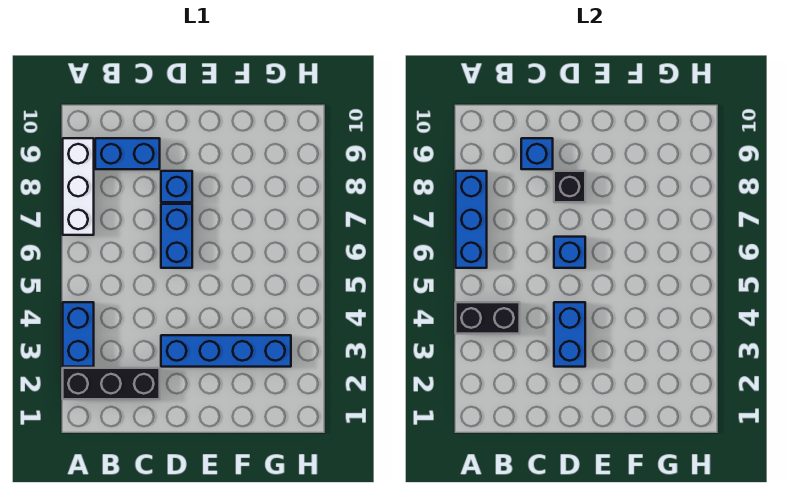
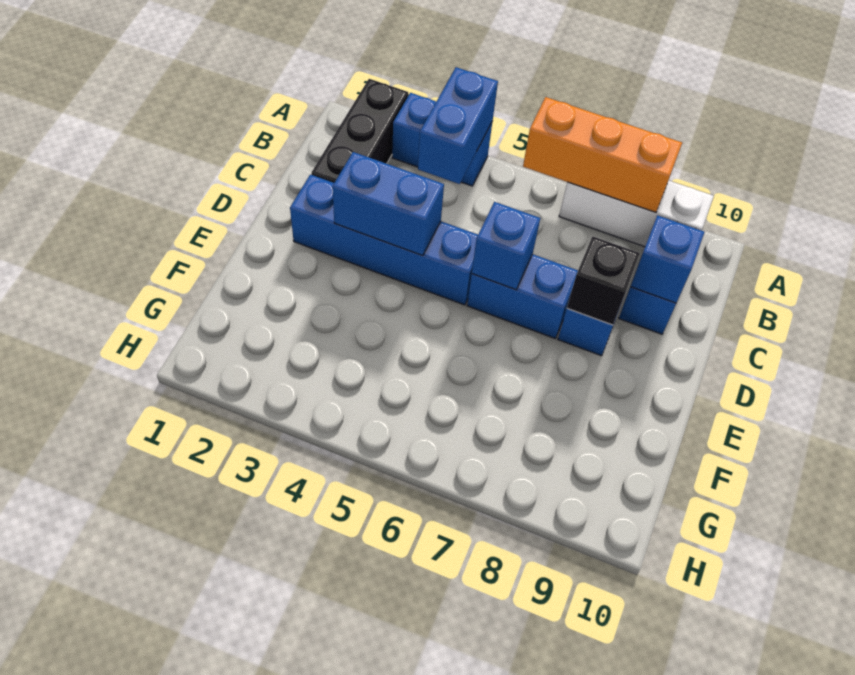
black 1x2 brick [456,302,520,334] -> blue 1x2 brick [418,67,498,184]
blue 1x3 brick [456,171,487,268] -> orange 1x3 brick [523,97,682,212]
blue 1x4 brick [161,335,291,367] -> blue 1x4 brick turned to [290,174,478,305]

